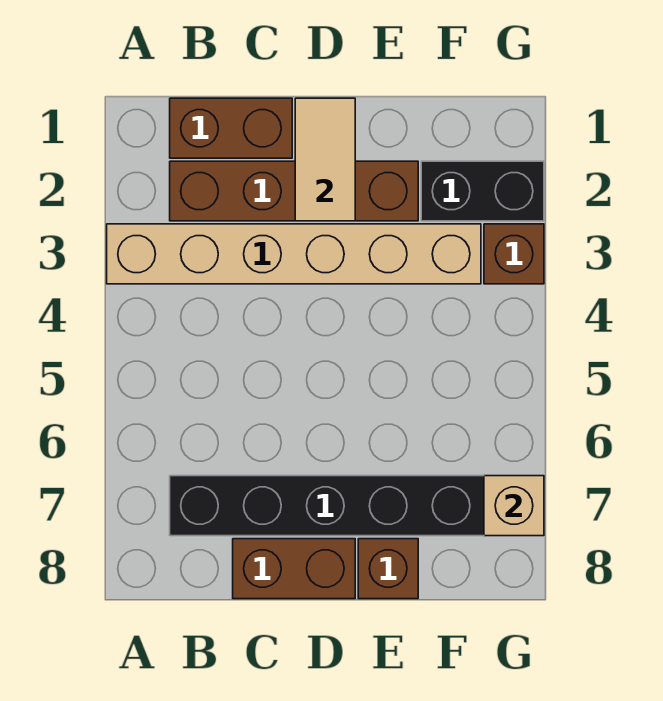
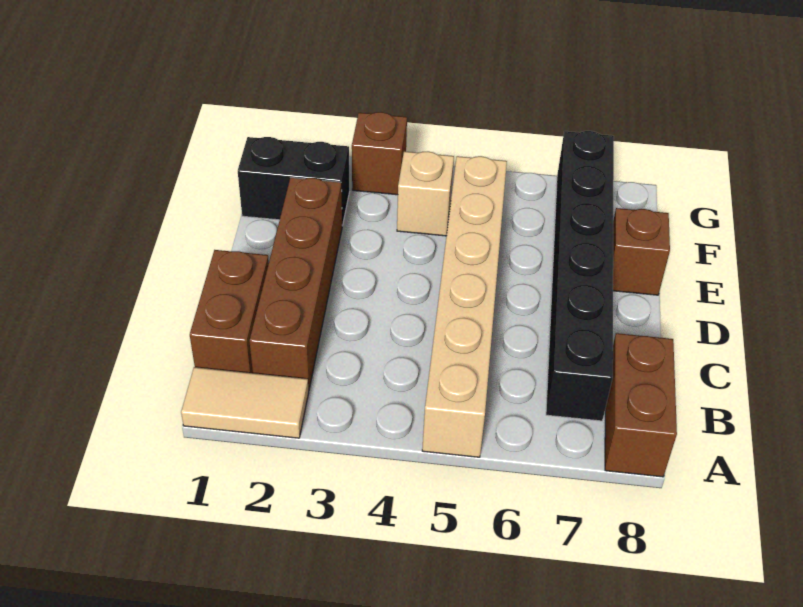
tan 1x6 brick [107,224,481,284] -> tan 1x6 brick moved to [422,156,507,457]
brown 1x2 brick [233,539,355,599] -> brown 1x2 brick moved to [605,333,677,477]
tan 1x2 tile [295,98,355,221] -> tan 1x2 tile moved to [181,367,309,438]
black 1x2 brick [421,161,544,221] -> black 1x2 brick turned to [238,137,349,226]
tan 1x1 brick [484,476,544,536] -> tan 1x1 brick moved to [397,151,454,236]

